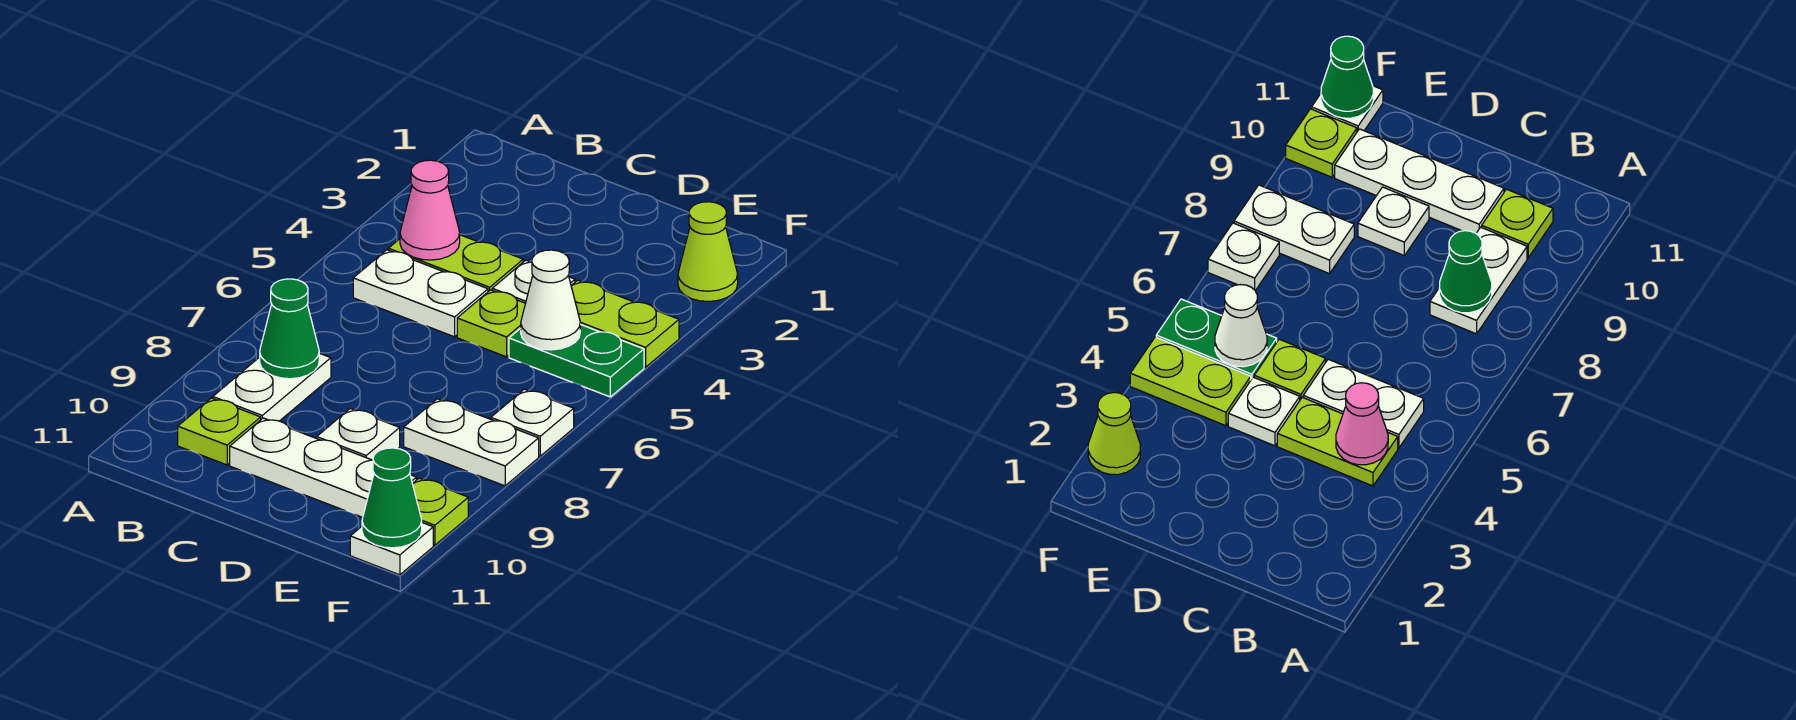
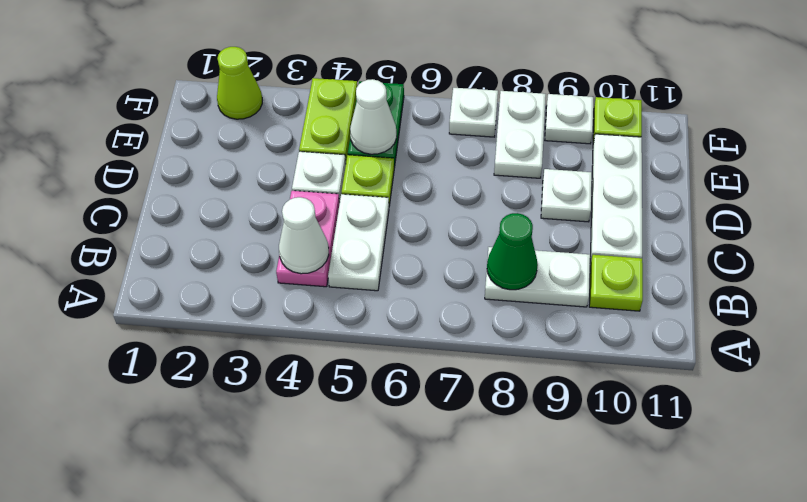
lime 1x2 plate [388,235,523,292] -> pink 1x2 plate [276,191,340,287]
pink 1x1 cone [400,160,460,260] -> white 1x1 cone [279,197,329,274]
white 1x1 plate [350,523,433,575] -> white 1x1 plate moved to [545,94,593,144]
green 1x1 cone [362,448,422,548] -> none

